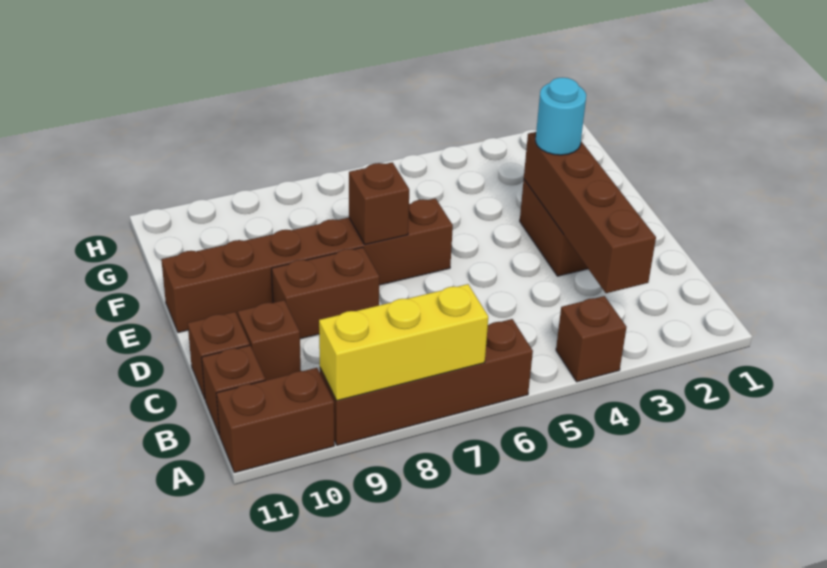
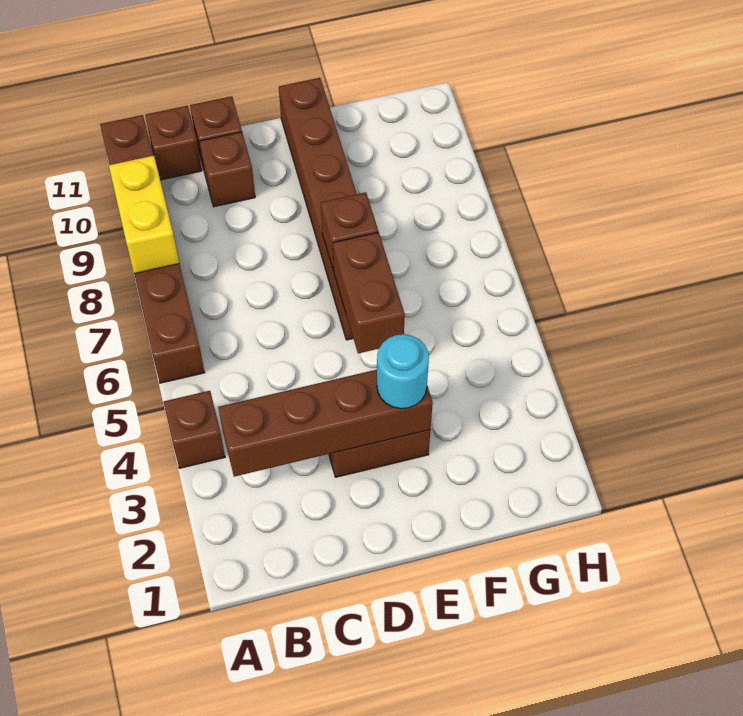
yellow 1x3 brick [319,284,488,401] -> yellow 1x2 brick [109,156,179,274]
brown 1x2 brick [272,247,379,339] -> brown 1x2 brick moved to [333,232,405,353]

